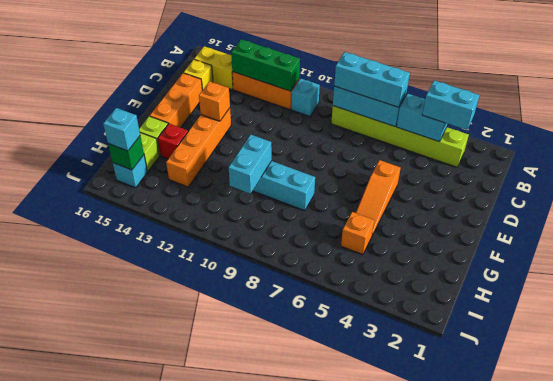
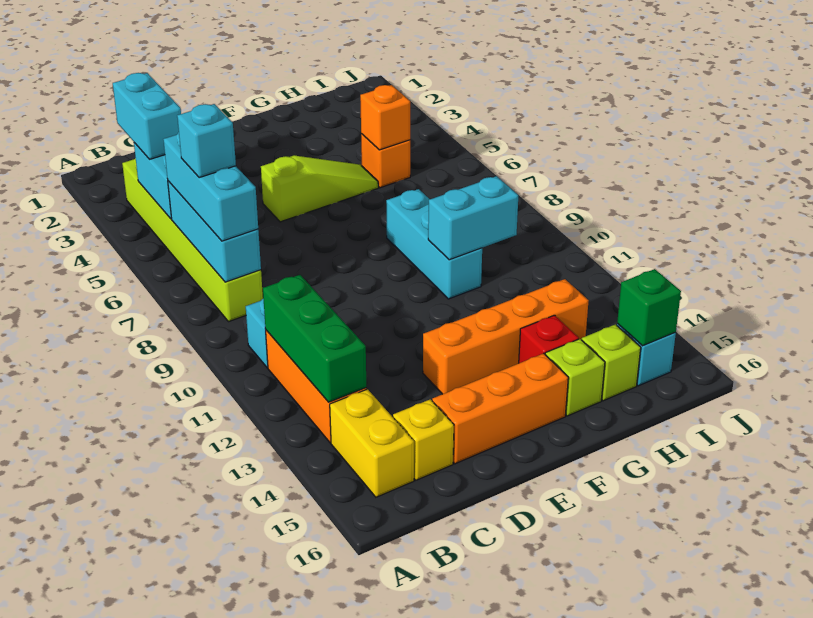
orange 1x3 slope [356,160,401,235] -> lime 1x3 slope [261,155,378,222]
orange 1x1 brick [199,81,230,121] -> orange 1x1 brick moved to [360,85,410,150]
cyan 1x1 brick [103,108,140,151] -> cyan 1x1 brick moved to [177,104,236,178]

